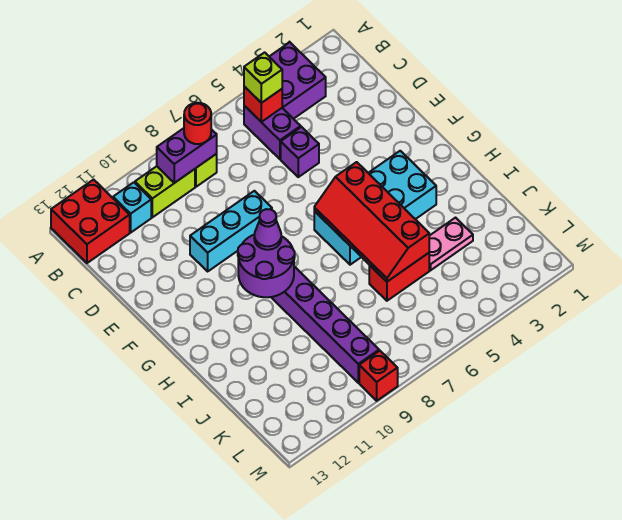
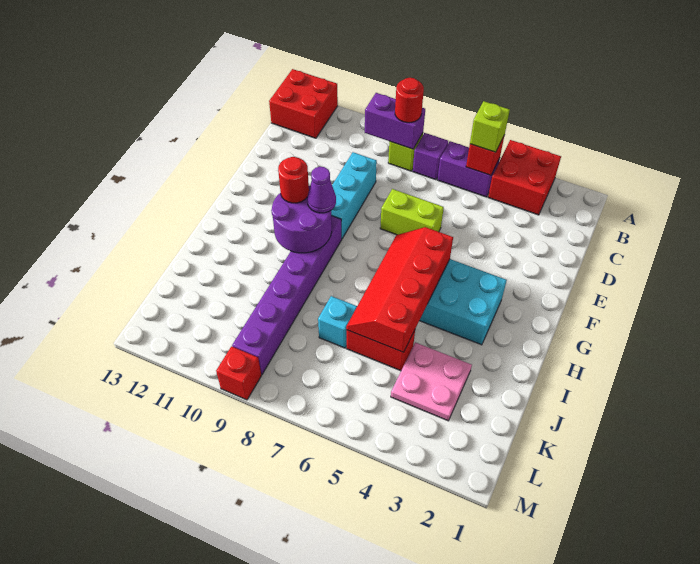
purple 2x2 brick [269,42,326,119] -> red 2x2 brick [488,140,561,215]
purple 1x2 brick [244,106,301,159] -> purple 1x2 brick turned to [437,141,500,197]
lime 1x2 brick [135,166,195,217] -> lime 1x2 brick moved to [380,189,444,235]
cyan 1x1 brick [113,182,151,232] -> cyan 1x1 brick moved to [318,296,357,348]
purple 1x1 brick [281,127,319,177] -> purple 1x1 brick moved to [413,133,448,180]
cyan 1x3 brick [190,191,272,271] -> cyan 1x3 brick turned to [331,152,377,239]
none -> red 1x1 round brick [278,157,309,203]
pink 1x2 plate [429,218,473,270] -> pink 2x2 plate [391,342,472,421]

